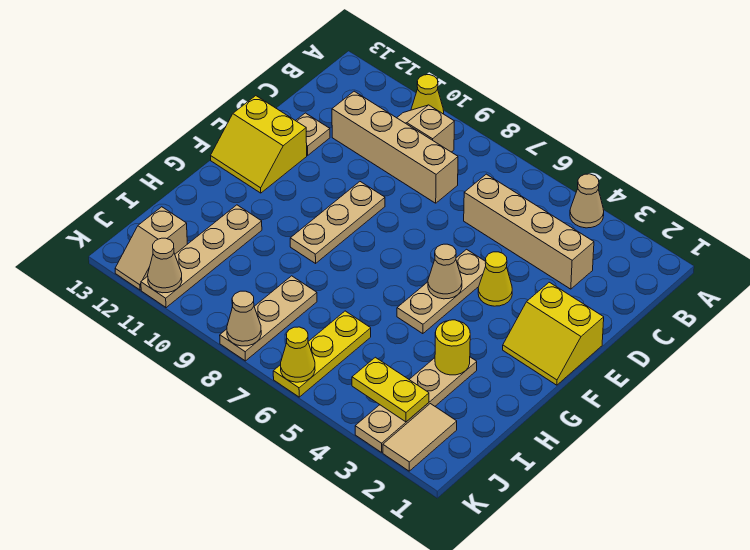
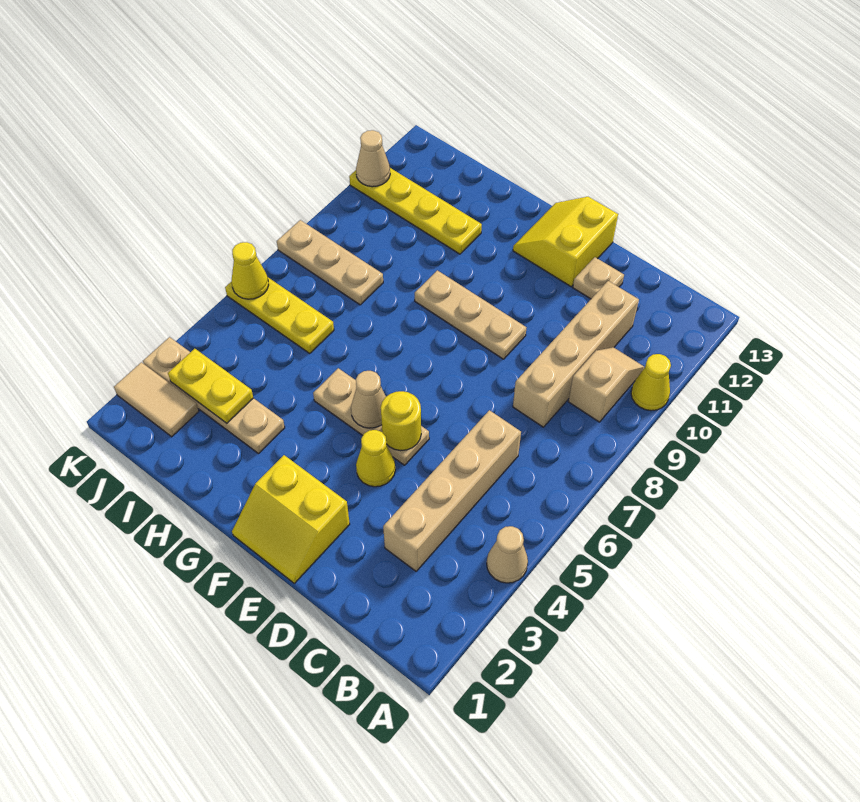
yellow 2x2 slope [503,282,604,385] -> yellow 2x2 slope turned to [232,455,350,583]
yellow 1x1 round brick [435,320,470,375] -> yellow 1x1 round brick moved to [381,391,421,451]
tan 1x4 plate [141,205,262,308] -> yellow 1x4 plate [349,168,482,254]
yellow 1x2 plate [352,357,429,422] -> yellow 1x2 plate turned to [168,349,253,423]
tan 1x2 slope [115,207,187,290] -> none
tan 1x1 cone [227,291,261,346] -> none

